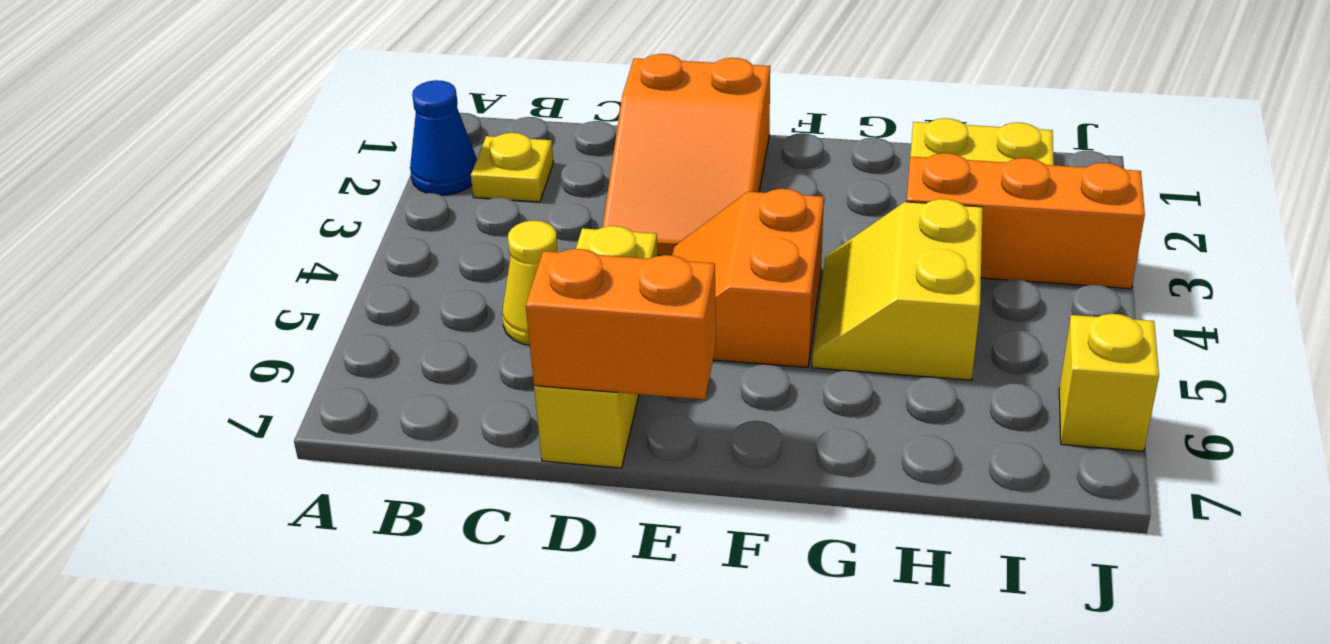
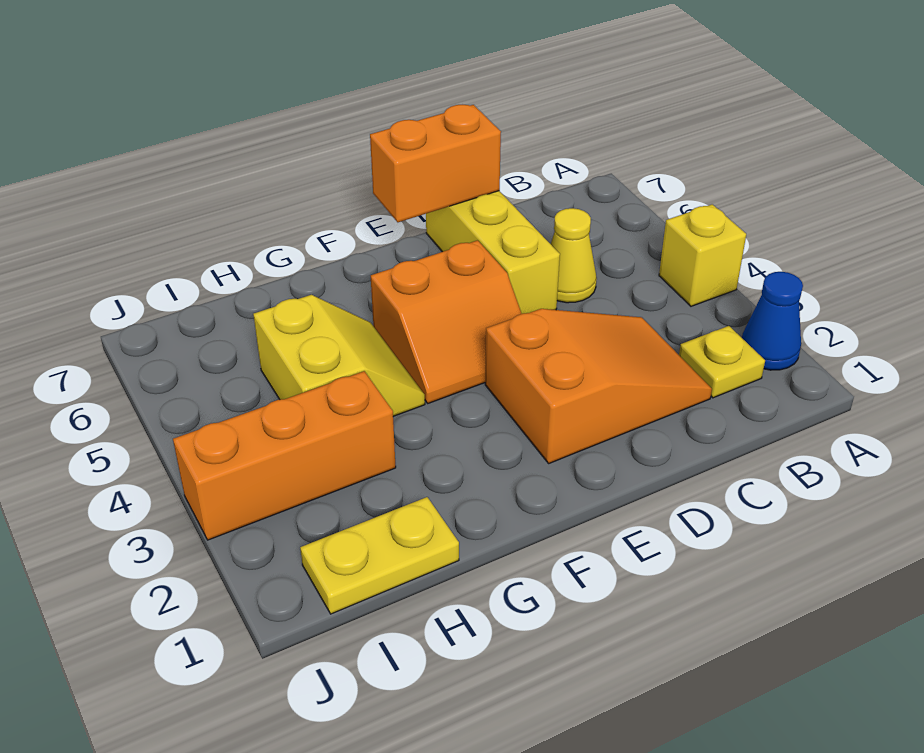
orange 2x3 slope [603,54,770,256] -> orange 2x3 slope turned to [485,309,712,463]
orange 2x2 slope [672,189,824,367] -> orange 2x2 slope turned to [371,240,522,403]
yellow 1x1 brick [1059,314,1159,451] -> yellow 1x1 brick moved to [659,204,746,306]

